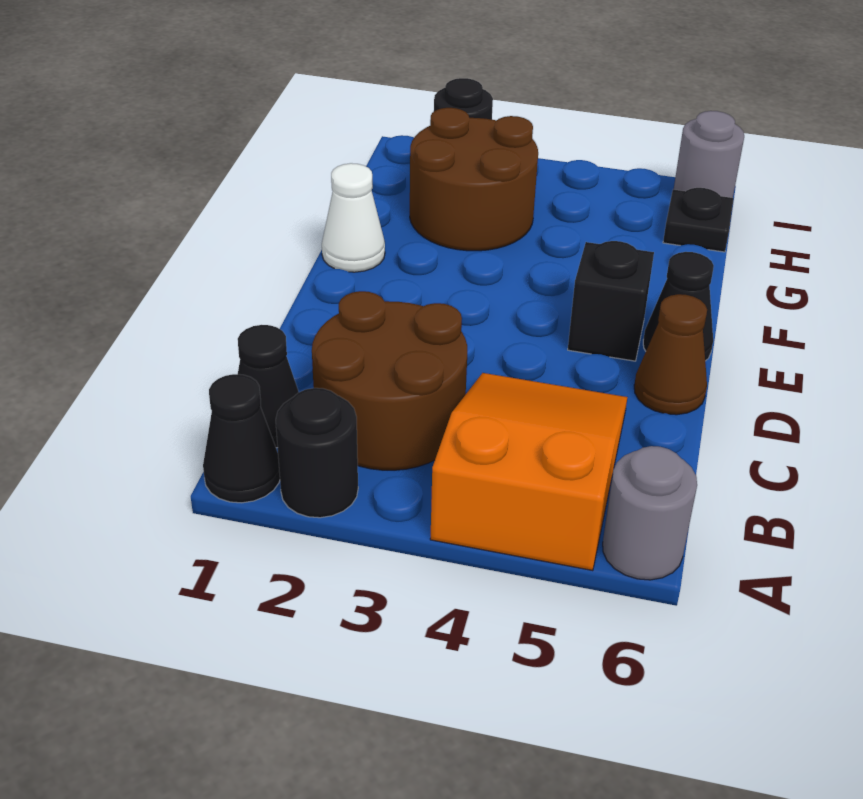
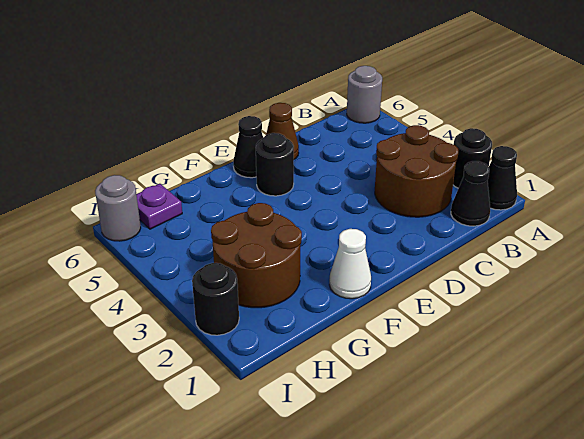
orange 2x3 slope [430,373,627,571] -> none
black 1x1 brick [568,241,654,361] -> black 1x1 round brick [256,133,294,196]
black 1x1 plate [663,188,734,252] -> purple 1x1 plate [136,184,182,229]

